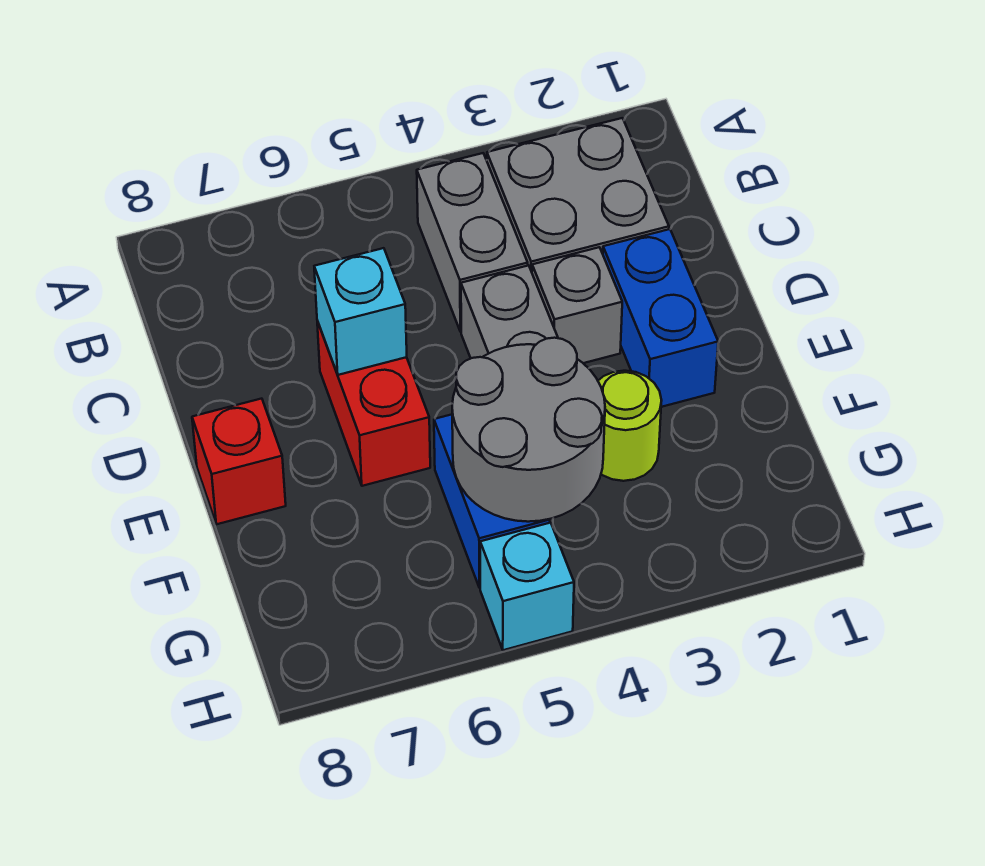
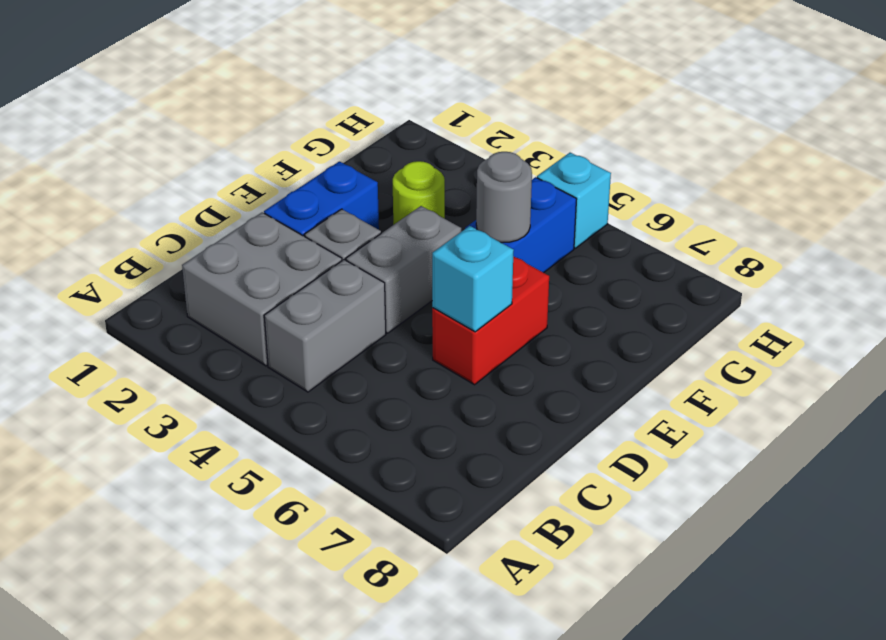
red 1x1 brick [192,399,286,524] -> none
grey 2x2 round brick [452,338,605,522] -> grey 1x1 round brick [476,152,532,243]

